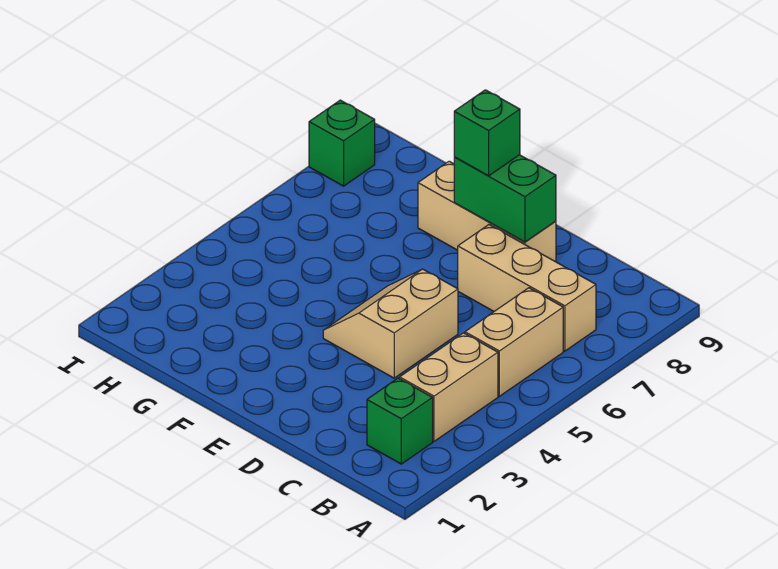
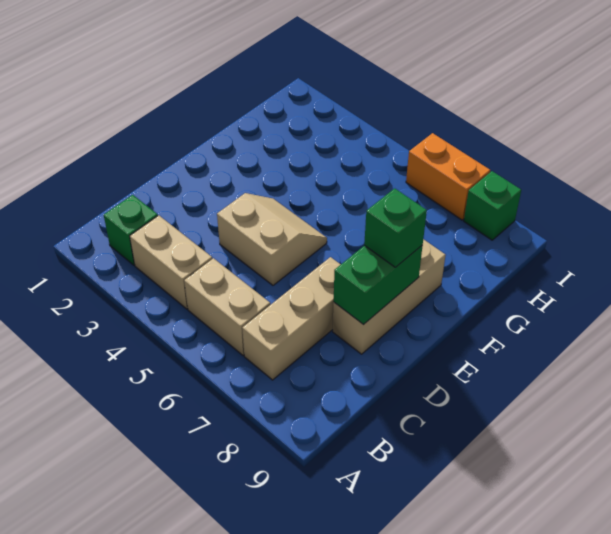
none -> orange 1x2 brick [406,133,490,220]

